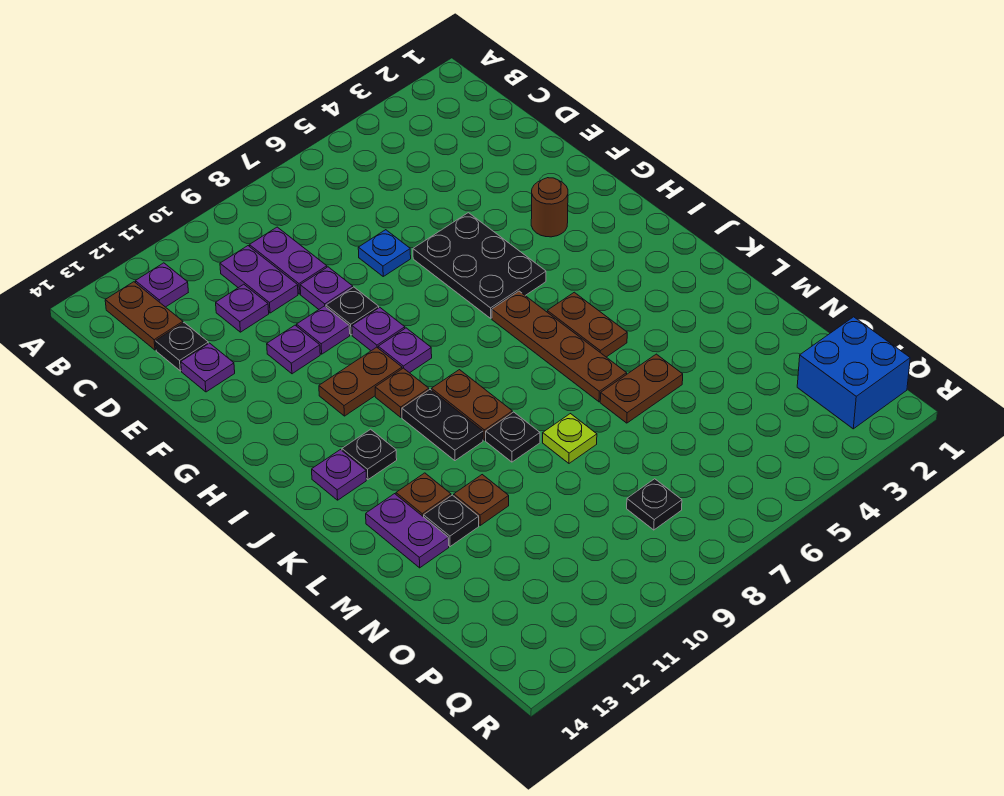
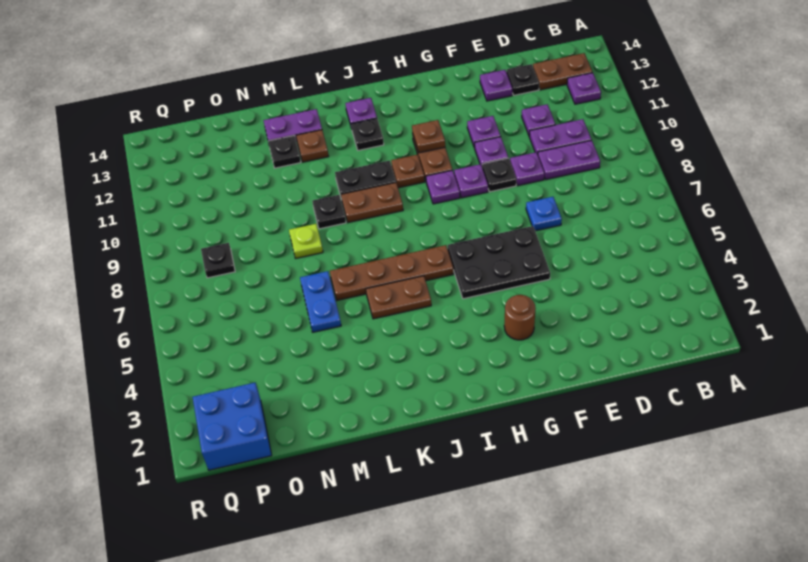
brown 1x2 plate [600,354,683,423] -> blue 1x2 plate [300,271,341,332]
brown 1x1 plate [454,475,509,525] -> brown 1x1 plate moved to [412,120,445,153]

